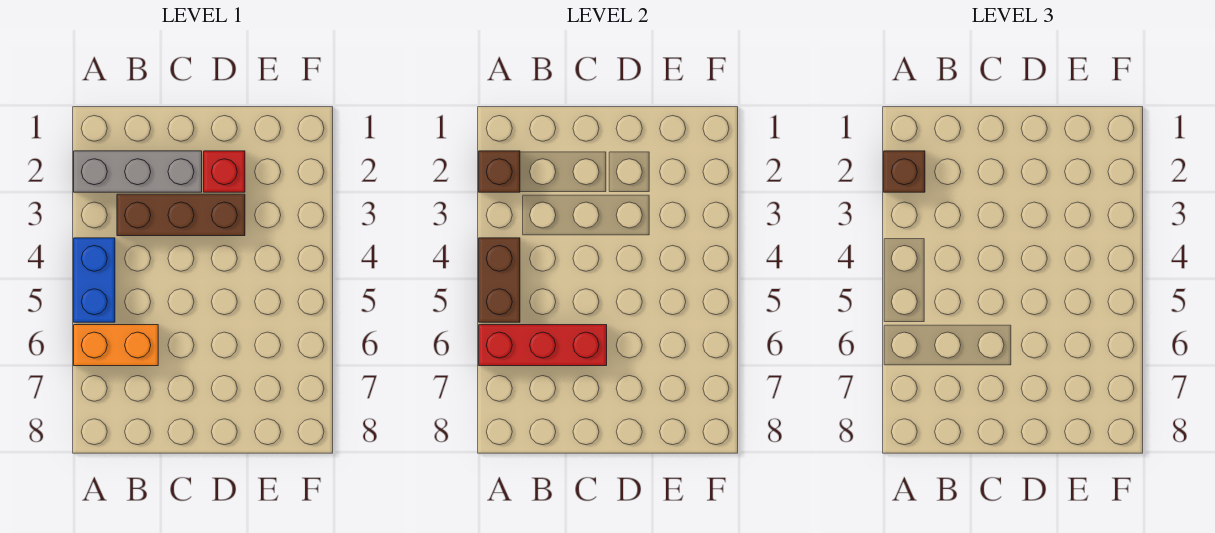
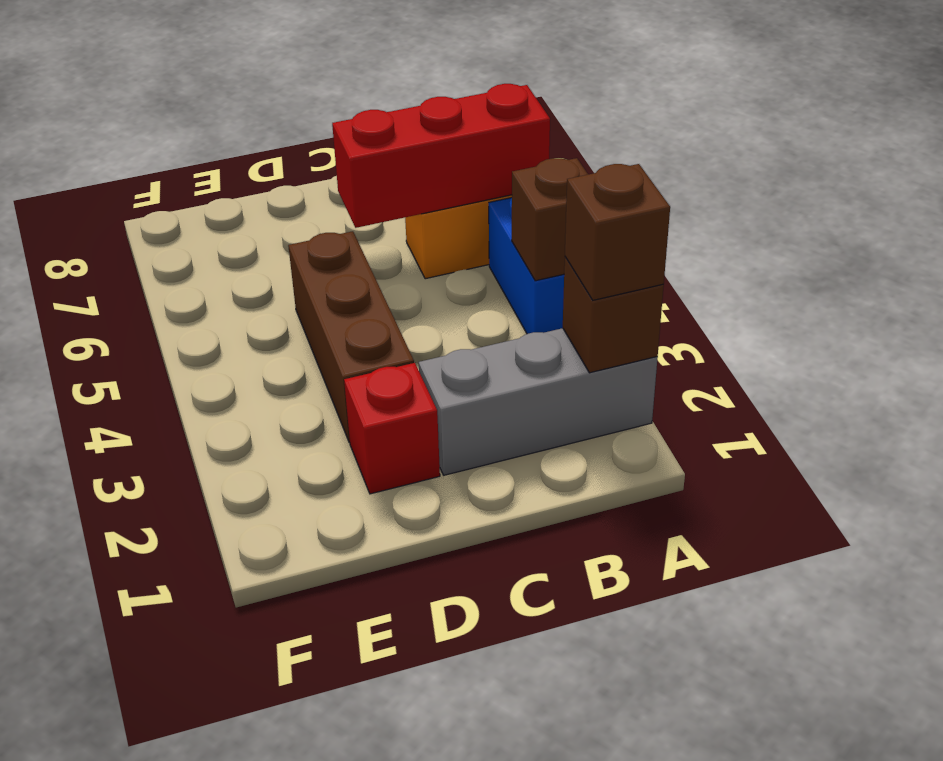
brown 1x2 brick [479,238,520,322] -> brown 1x1 brick [512,158,588,281]
brown 1x3 brick [117,194,245,236] -> brown 1x3 brick turned to [288,231,414,443]

